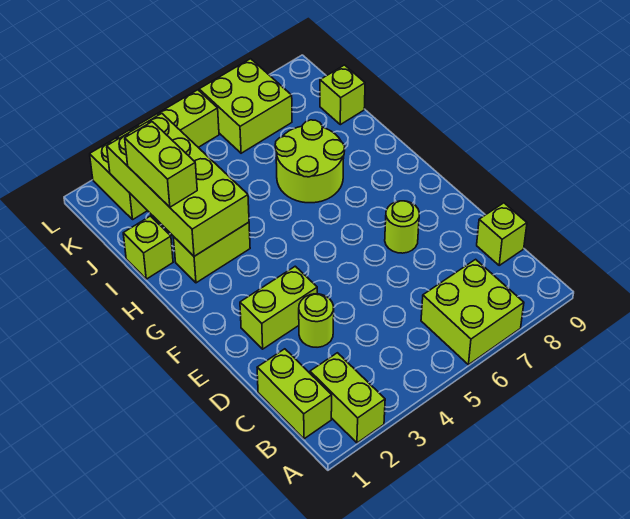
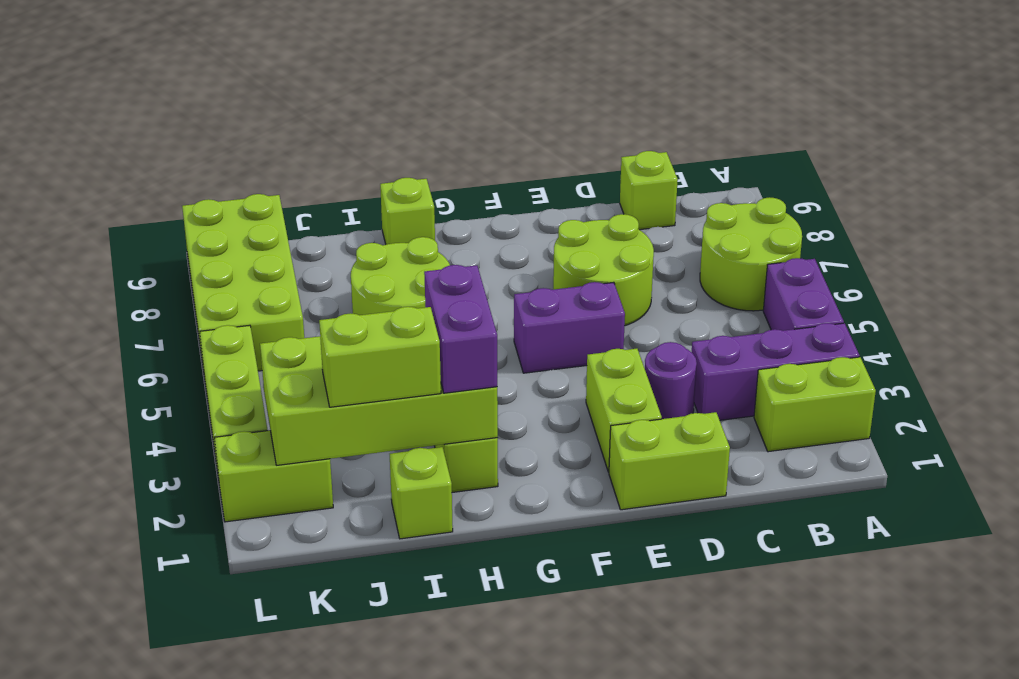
none -> purple 1x3 brick [692,323,860,420]
none -> purple 1x2 brick [763,258,844,331]
lime 2x2 brick [421,259,524,365] -> lime 2x2 round brick [700,197,802,311]
lime 1x2 brick [257,349,332,439] -> lime 1x2 brick moved to [609,412,730,510]
lime 1x1 round brick [299,294,334,347] -> purple 1x1 round brick [645,342,697,419]
none -> purple 1x2 brick [514,282,625,373]
lime 1x1 round brick [385,201,419,253] -> lime 2x2 round brick [553,214,654,326]
none -> purple 1x2 brick [424,265,497,393]
lime 1x1 brick [320,65,365,125] -> lime 1x1 brick moved to [380,178,435,244]
lime 2x2 brick [199,59,292,153] -> lime 2x4 brick [182,194,304,371]

